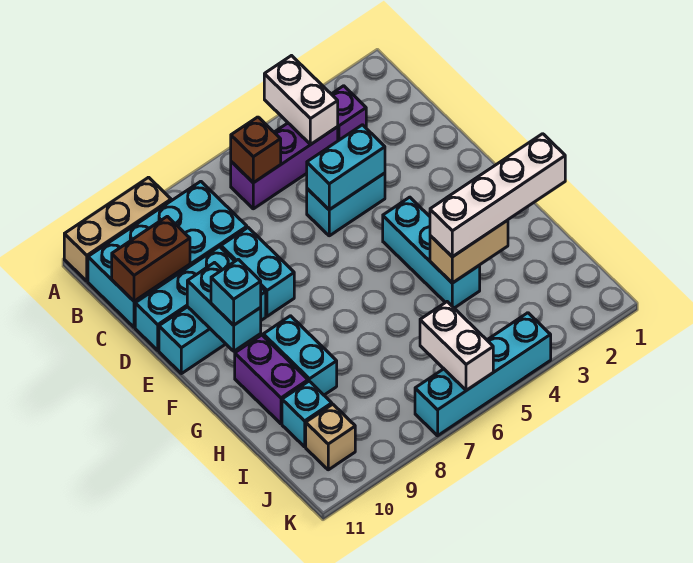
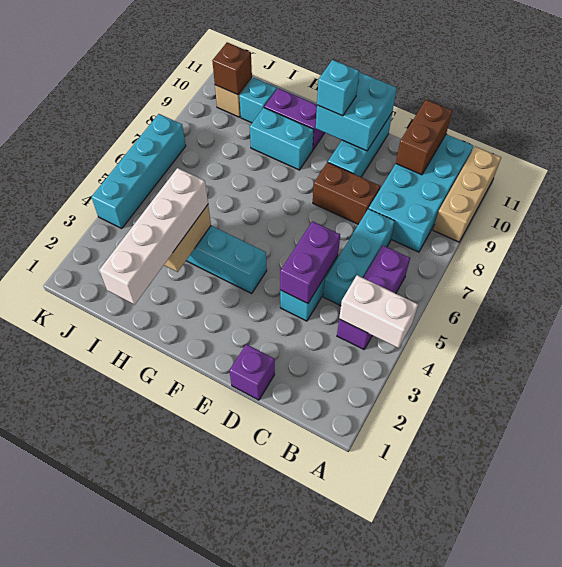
purple 1x1 brick [332,86,366,141] -> purple 1x1 brick moved to [229,344,275,400]
brown 1x1 brick [231,117,281,183] -> brown 1x1 brick moved to [212,42,252,95]
cyan 1x2 brick [307,125,385,210] -> purple 1x2 brick [280,221,340,303]
cyan 1x2 brick [221,228,294,316] -> brown 1x2 brick [313,162,380,224]
cyan 1x3 brick [135,247,235,350] -> cyan 1x3 brick moved to [323,209,395,306]
cyan 1x2 brick [187,263,261,351] -> cyan 2x2 brick [316,72,397,151]
white 1x2 brick [420,302,493,390] -> none

